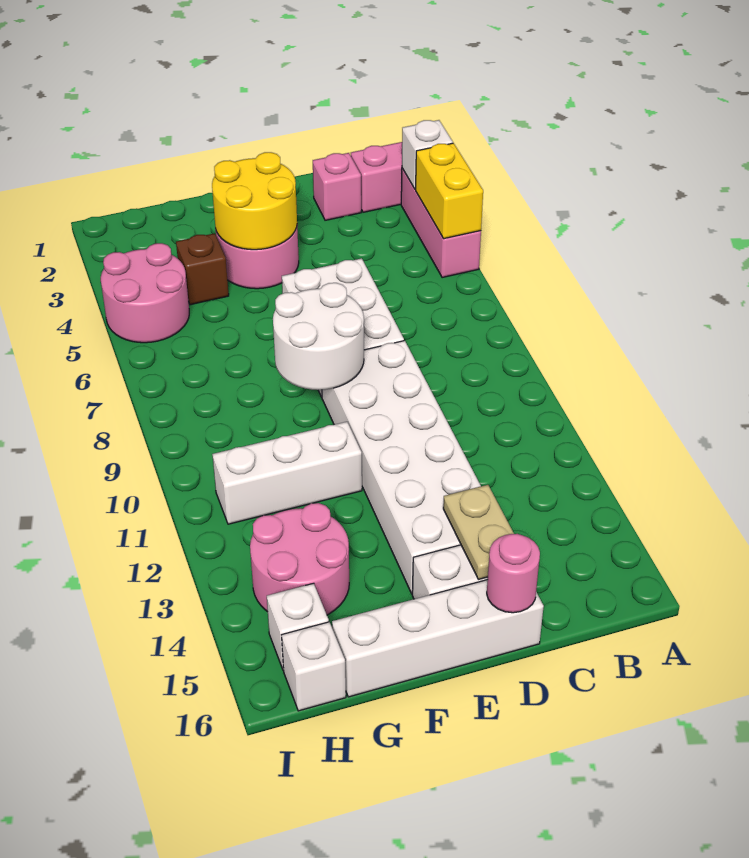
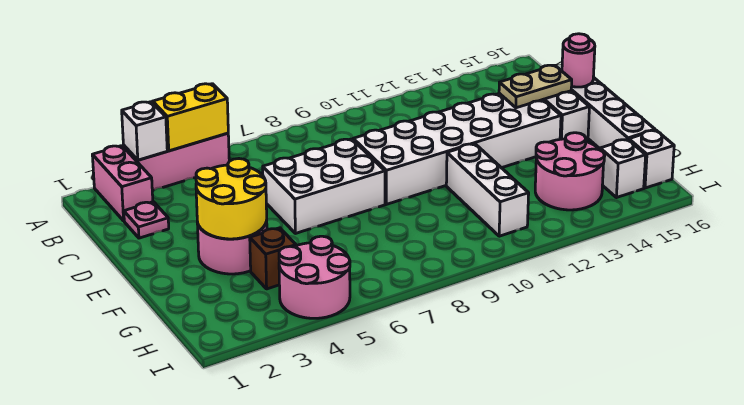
pink 1x1 brick [313,153,361,220] -> pink 1x1 plate [124,202,169,238]
white 2x2 round brick [273,283,364,390] -> none

